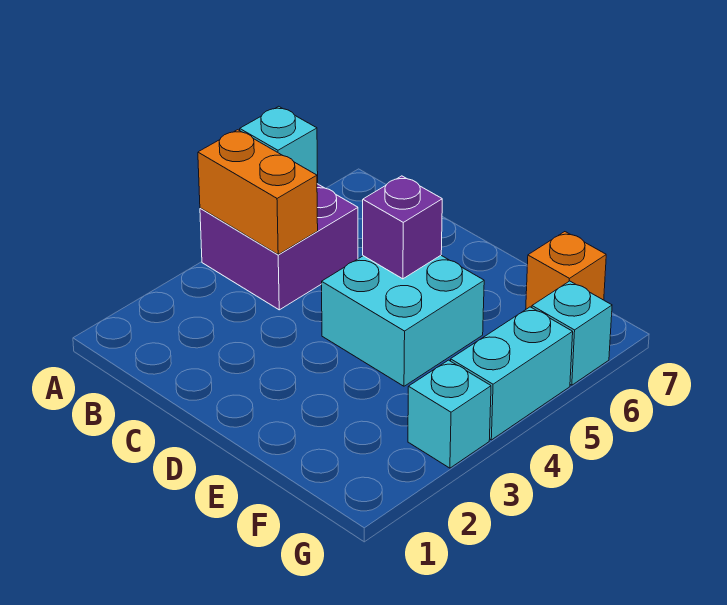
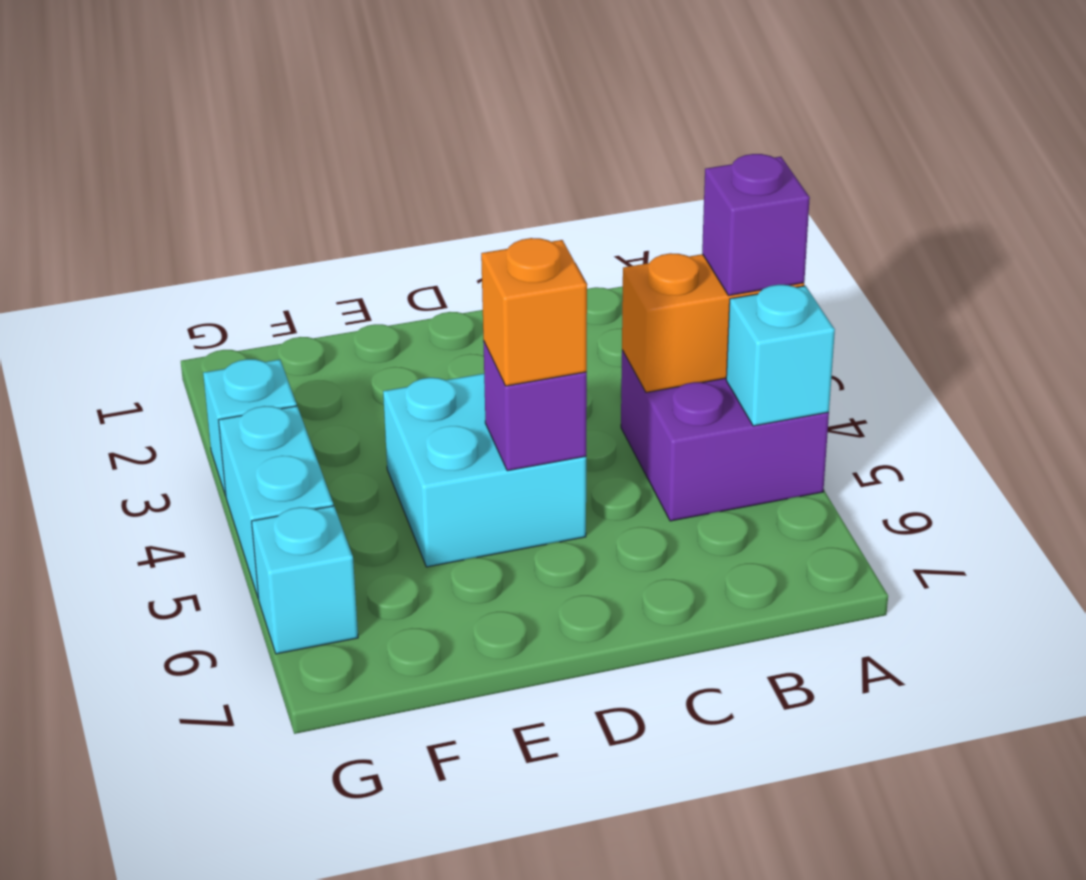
none -> purple 1x1 brick [702,154,810,296]
orange 1x1 brick [526,232,606,309] -> orange 1x1 brick moved to [481,238,587,386]

